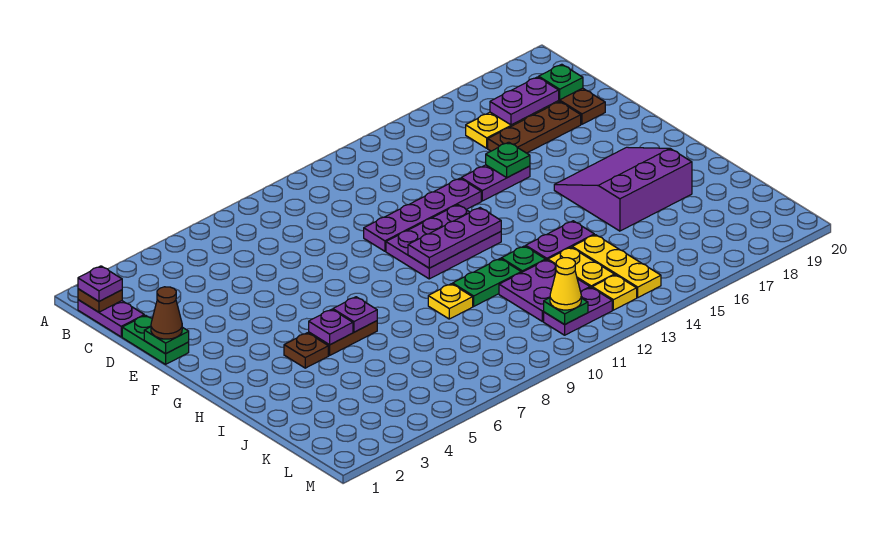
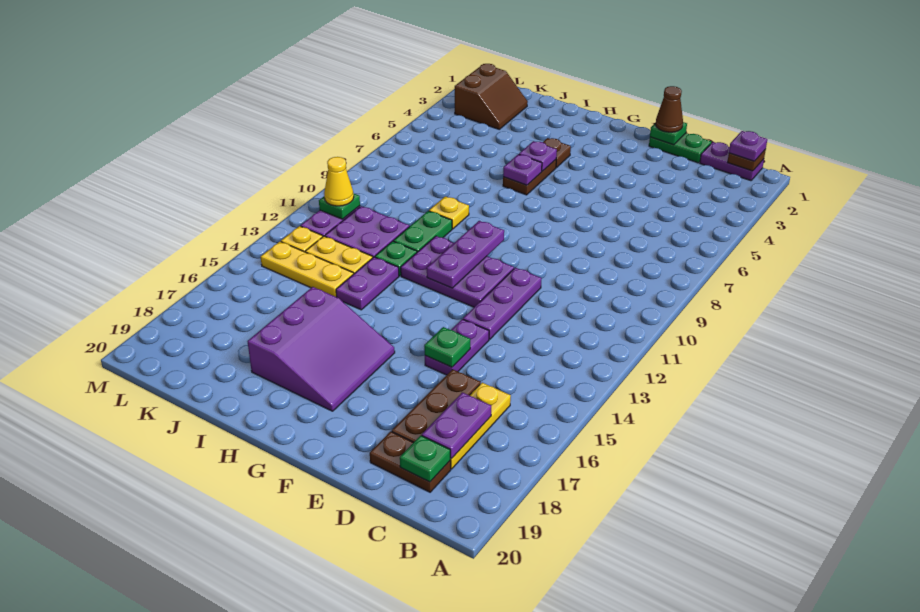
purple 1x4 plate [364,178,481,251] -> purple 1x3 plate [463,268,542,339]
purple 2x3 plate [386,205,501,279] -> purple 2x3 plate turned to [401,236,514,307]
none -> brown 2x2 slope [455,64,528,129]

